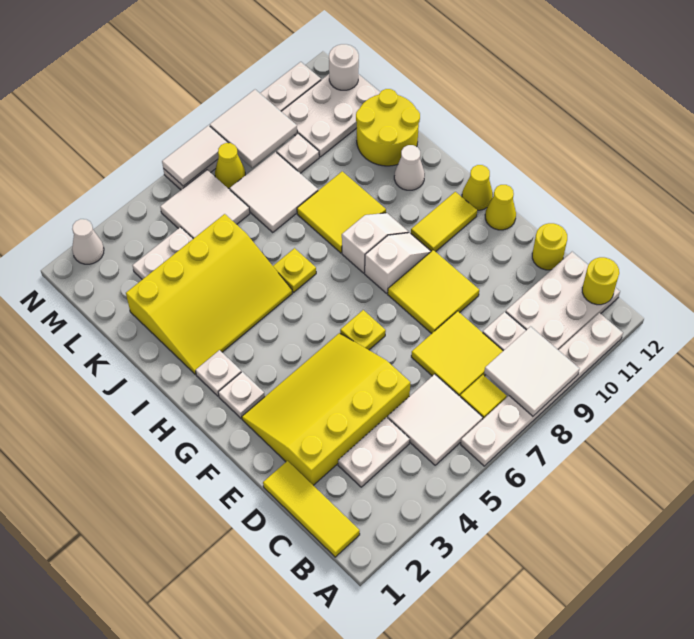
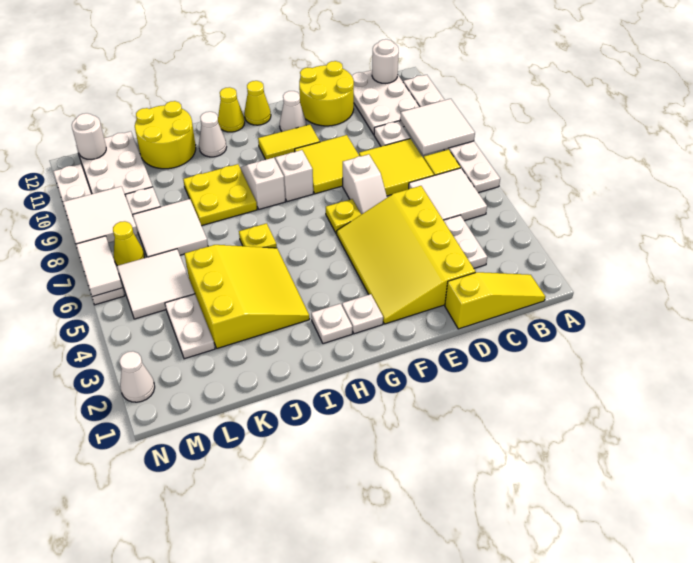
yellow 1x3 tile [263,461,360,557] -> yellow 1x3 slope [445,272,545,329]
yellow 1x1 round brick [582,257,619,305] -> white 1x1 round brick [372,39,399,83]
yellow 1x1 round brick [532,223,567,270] -> yellow 2x2 round brick [299,61,354,126]
none -> white 1x2 slope [343,154,387,214]
none -> white 1x1 cone [280,91,306,132]
yellow 1x1 cone [485,185,516,230] -> yellow 1x1 cone moved to [218,87,245,132]
yellow 1x2 tile [411,192,477,252] -> yellow 1x2 tile turned to [258,125,320,160]
yellow 3x4 slope [126,214,292,374] -> yellow 3x3 slope [185,245,310,348]
yellow 2x2 tile [297,171,386,253] -> yellow 2x2 plate [183,164,257,226]

